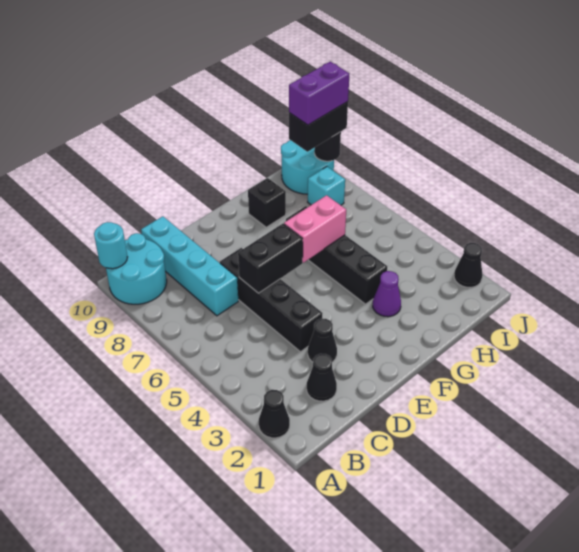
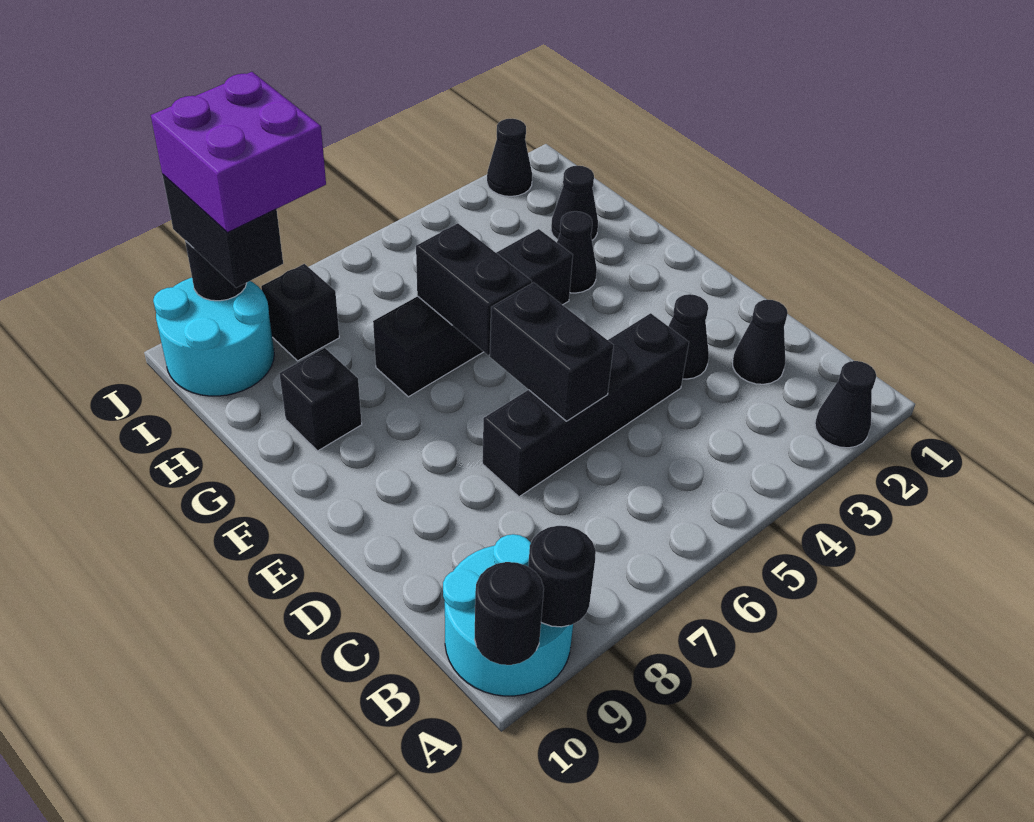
none -> black 1x1 round brick [528,526,596,627]
cyan 1x1 round brick [94,222,127,269] -> black 1x1 round brick [475,562,544,665]
cyan 1x4 brick [141,216,239,316] -> none
pink 1x2 brick [284,195,346,263] -> black 1x2 brick [416,223,532,355]
purple 1x1 cone [373,271,401,317] -> black 1x1 cone [557,211,597,293]
none -> black 1x1 cone [551,166,598,240]
cyan 1x1 brick [308,167,345,205] -> black 1x1 brick [261,264,339,361]
purple 1x2 brick [289,62,349,125] -> purple 2x2 brick [151,72,326,233]

